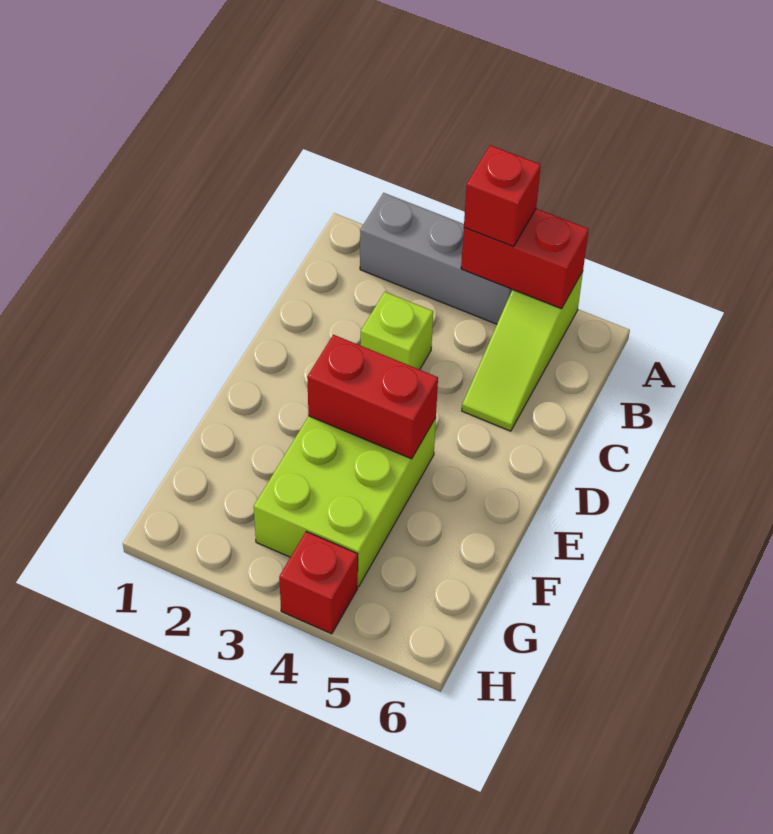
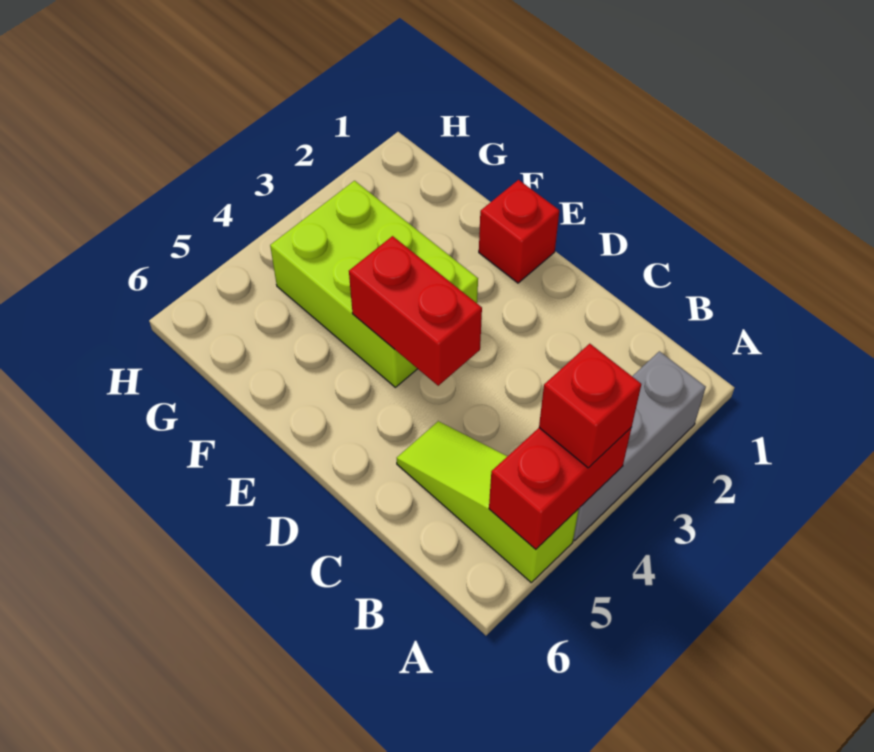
lime 1x1 brick [361,292,433,370] -> none
red 1x2 brick [307,335,438,459] -> red 1x2 brick turned to [349,236,482,386]
red 1x1 brick [279,532,358,634] -> red 1x1 brick moved to [479,180,559,283]

